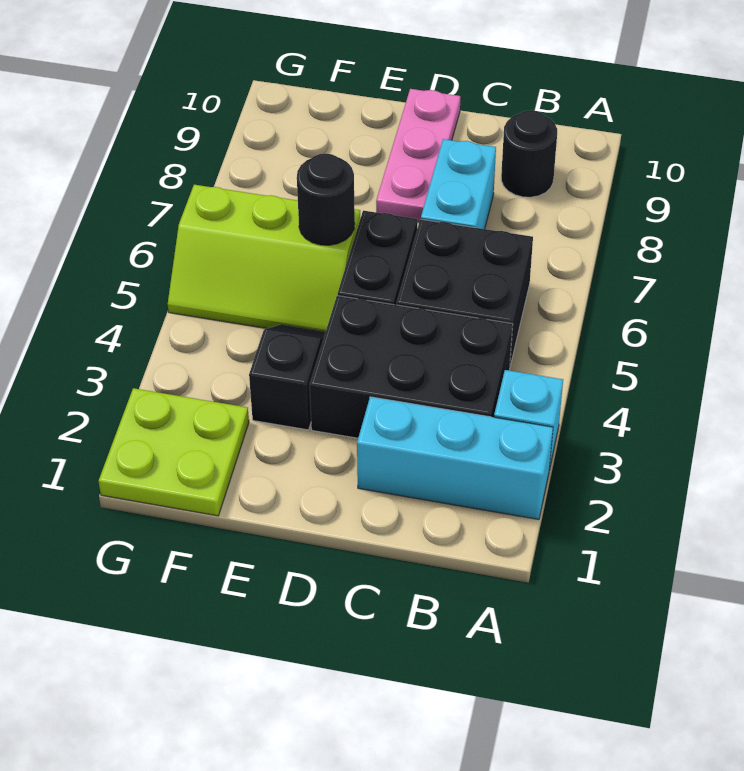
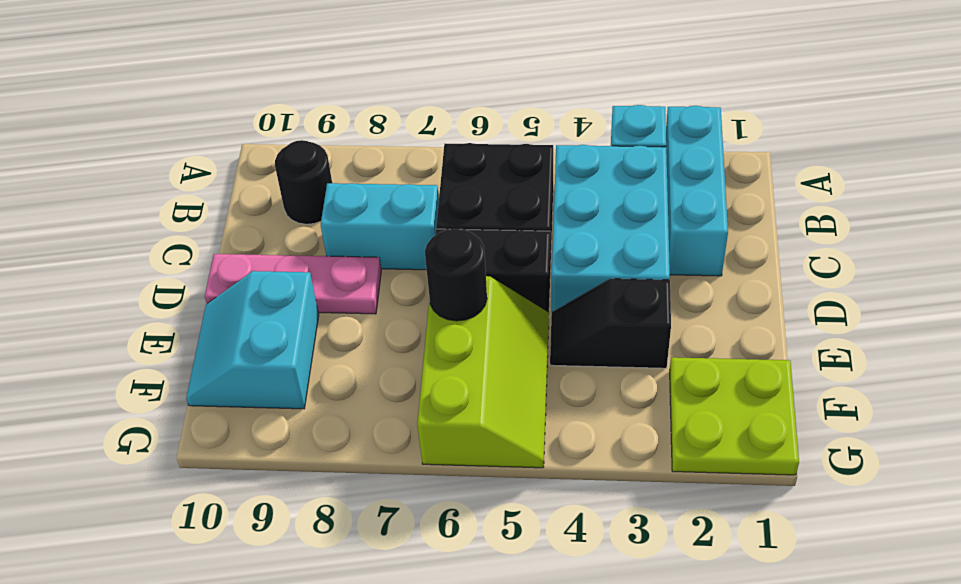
black 2x3 brick [310,296,513,438] -> cyan 2x3 brick [552,145,670,312]
none -> cyan 2x2 slope [186,271,319,409]

